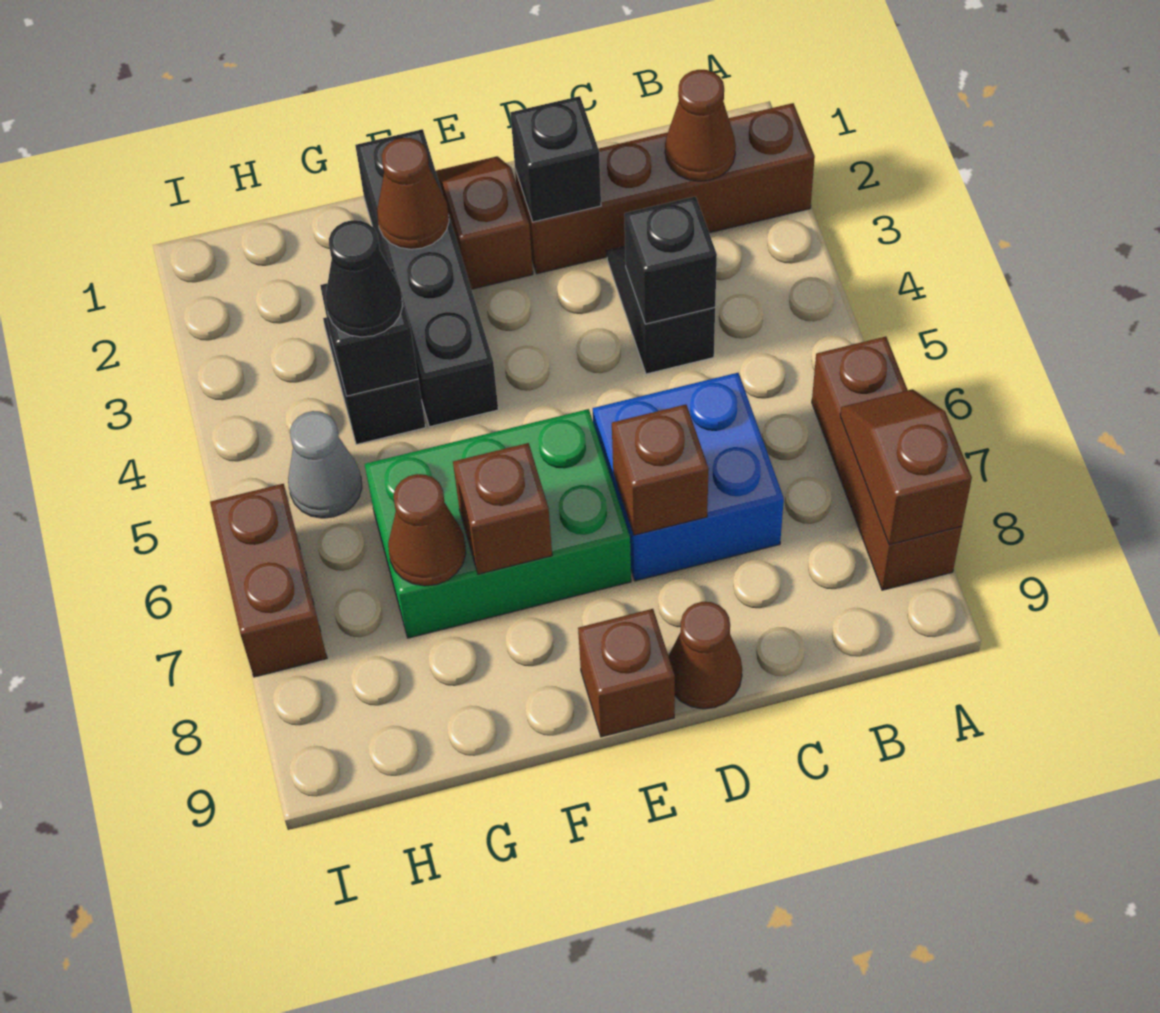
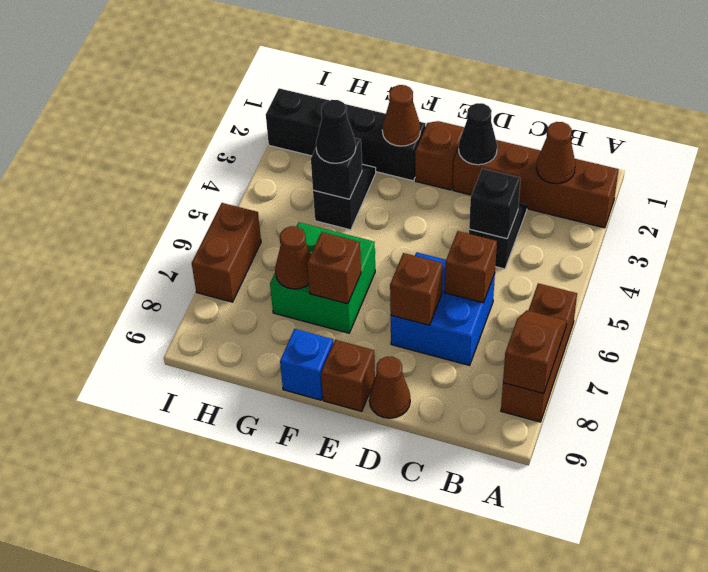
none -> brown 1x1 brick [445,231,497,303]
black 1x1 brick [510,96,601,222] -> black 1x1 cone [459,103,497,165]
green 2x3 brick [365,409,631,638] -> green 2x2 brick [270,222,375,333]
black 1x4 brick [355,129,498,427] -> black 1x4 brick turned to [266,88,425,181]
none -> blue 1x1 brick [280,329,333,400]
grey 1x1 cone [288,411,362,518] -> none

